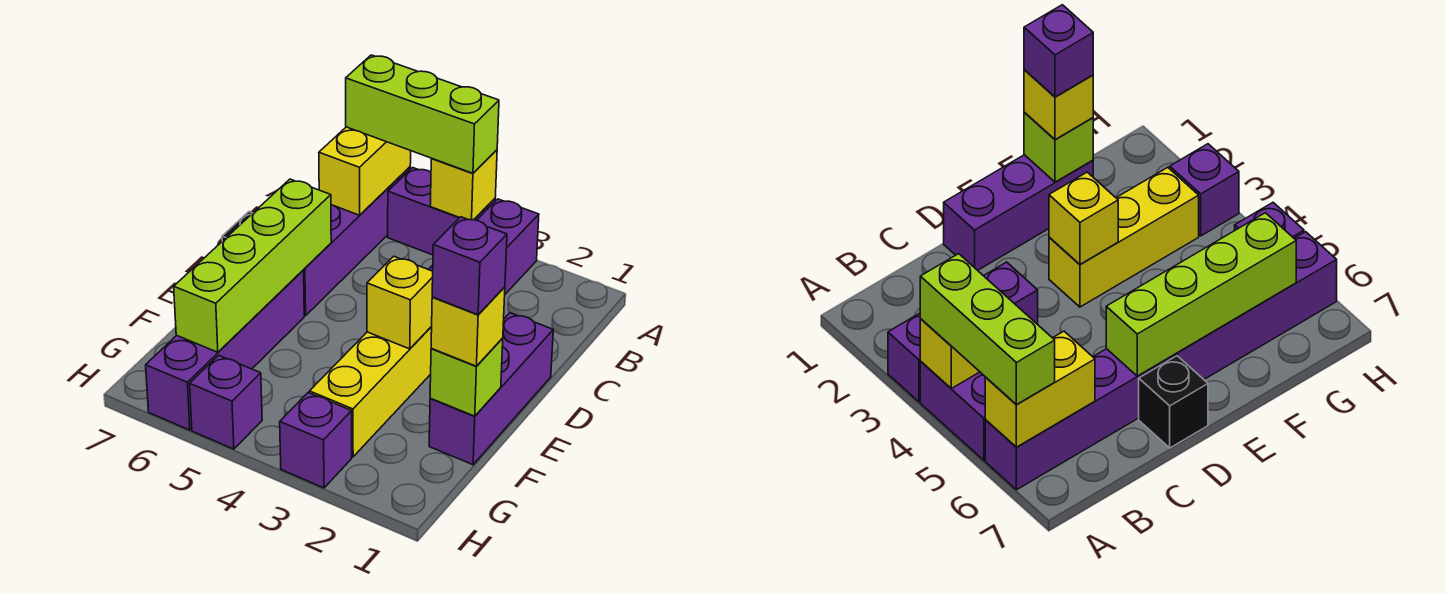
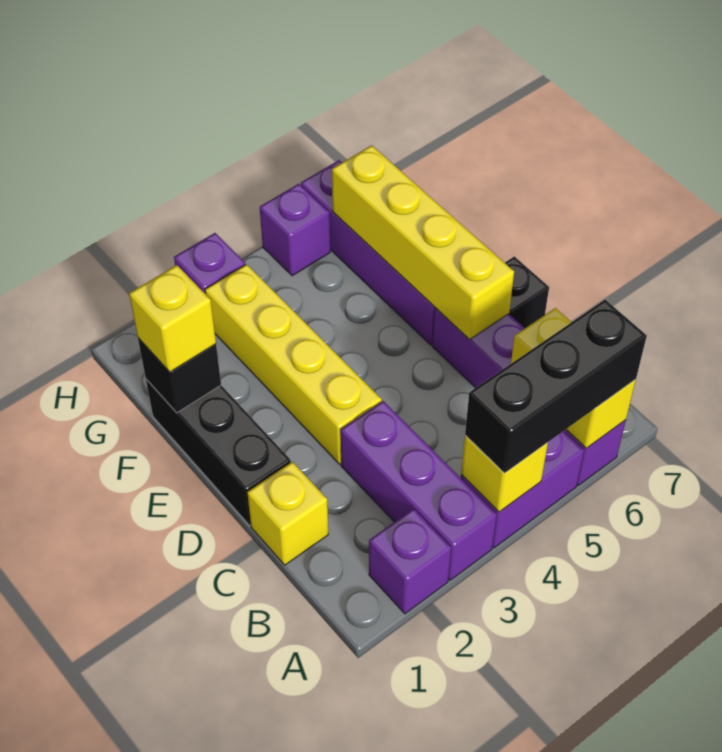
lime 1x3 brick [346,55,499,173] -> black 1x3 brick [465,300,647,473]
purple 1x3 brick [429,313,553,465] -> black 1x3 brick [146,379,291,526]
lime 1x4 brick [174,179,331,352] -> yellow 1x4 brick [332,145,514,340]
yellow 1x3 brick [309,327,432,457] -> yellow 1x4 brick [205,264,382,464]
yellow 1x1 brick [367,256,433,349] -> yellow 1x1 brick moved to [247,462,328,565]
lime 1x1 brick [430,338,503,416] -> black 1x1 brick [138,338,221,413]
purple 1x1 brick [432,217,507,315] -> purple 1x1 brick moved to [369,509,451,614]

